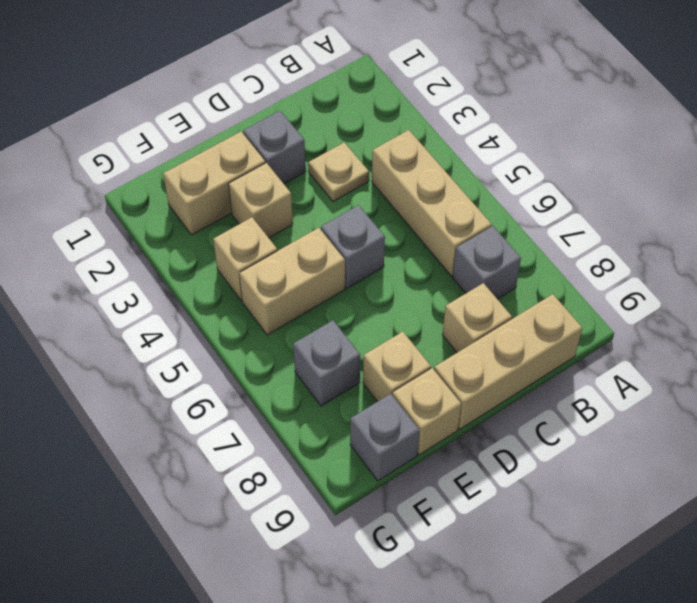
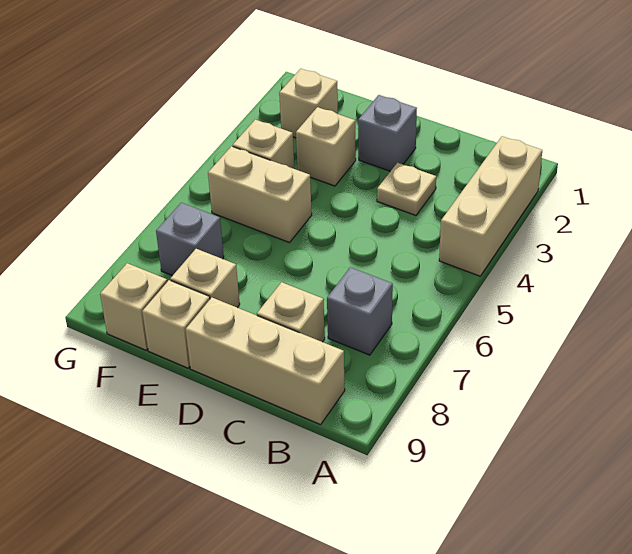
tan 1x3 brick [372,130,492,276] -> tan 1x3 brick moved to [439,136,542,276]
grey 1x1 brick [321,205,385,288] -> none
tan 1x2 brick [163,132,265,235] -> tan 1x1 brick [279,69,338,138]
grey 1x1 brick [350,394,419,481] -> tan 1x1 brick [100,263,167,350]

